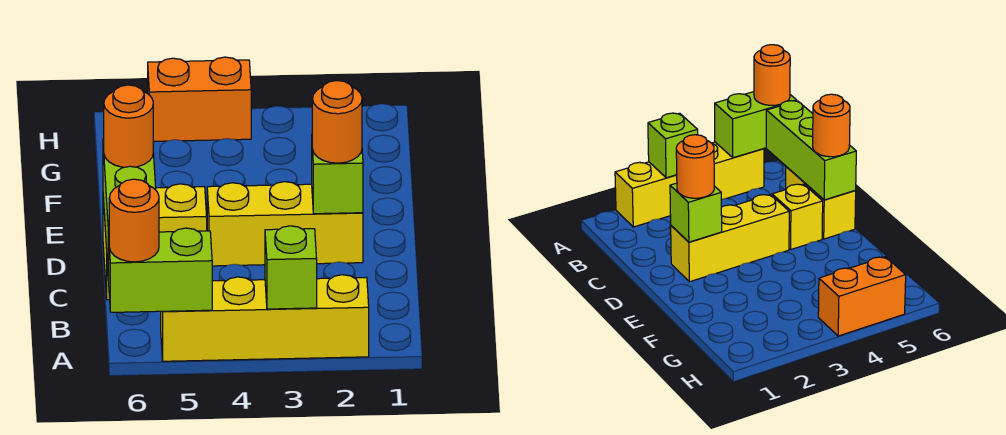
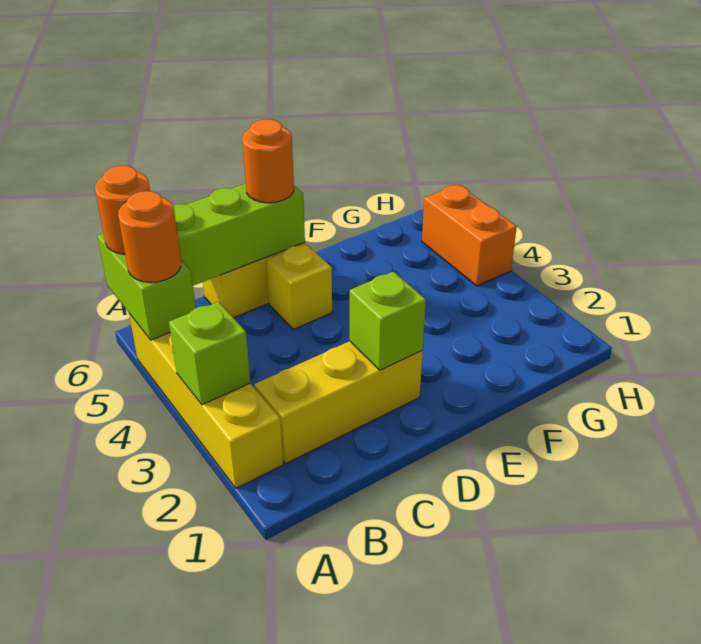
yellow 1x3 brick [207,182,363,266] -> yellow 1x3 brick turned to [254,341,423,464]
orange 1x1 round brick [312,81,362,163] -> orange 1x1 round brick moved to [118,191,181,282]

